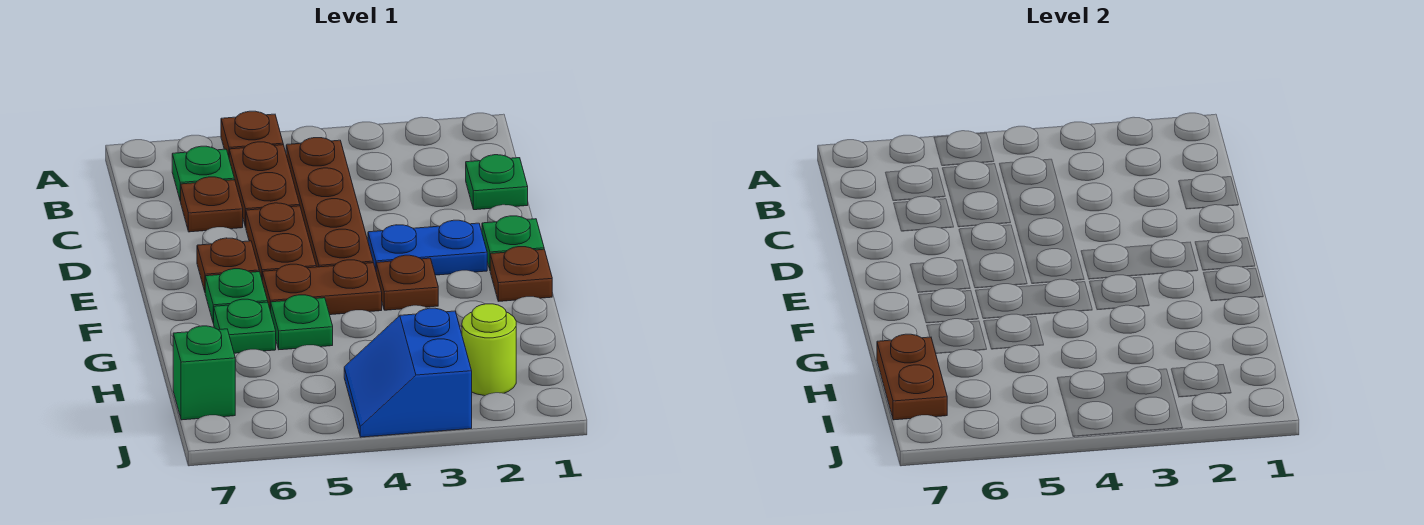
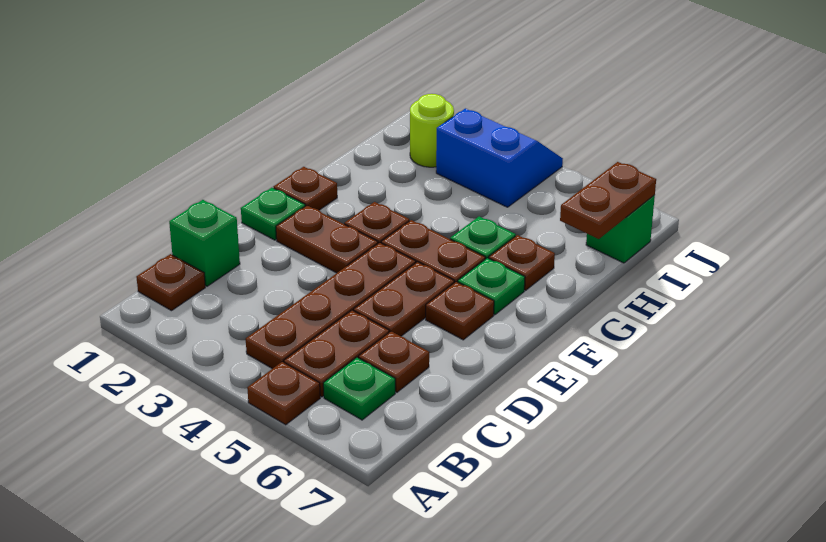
none -> brown 1x1 plate [136,254,205,311]
green 1x1 plate [466,155,528,210] -> green 1x1 brick [169,200,240,286]
blue 1x2 plate [368,220,487,275] -> brown 1x2 plate [276,206,378,273]
green 1x1 plate [213,299,276,353] -> brown 1x1 plate [489,235,555,290]
blue 2x2 slope [344,308,472,437] -> blue 2x2 slope turned to [436,108,563,207]

